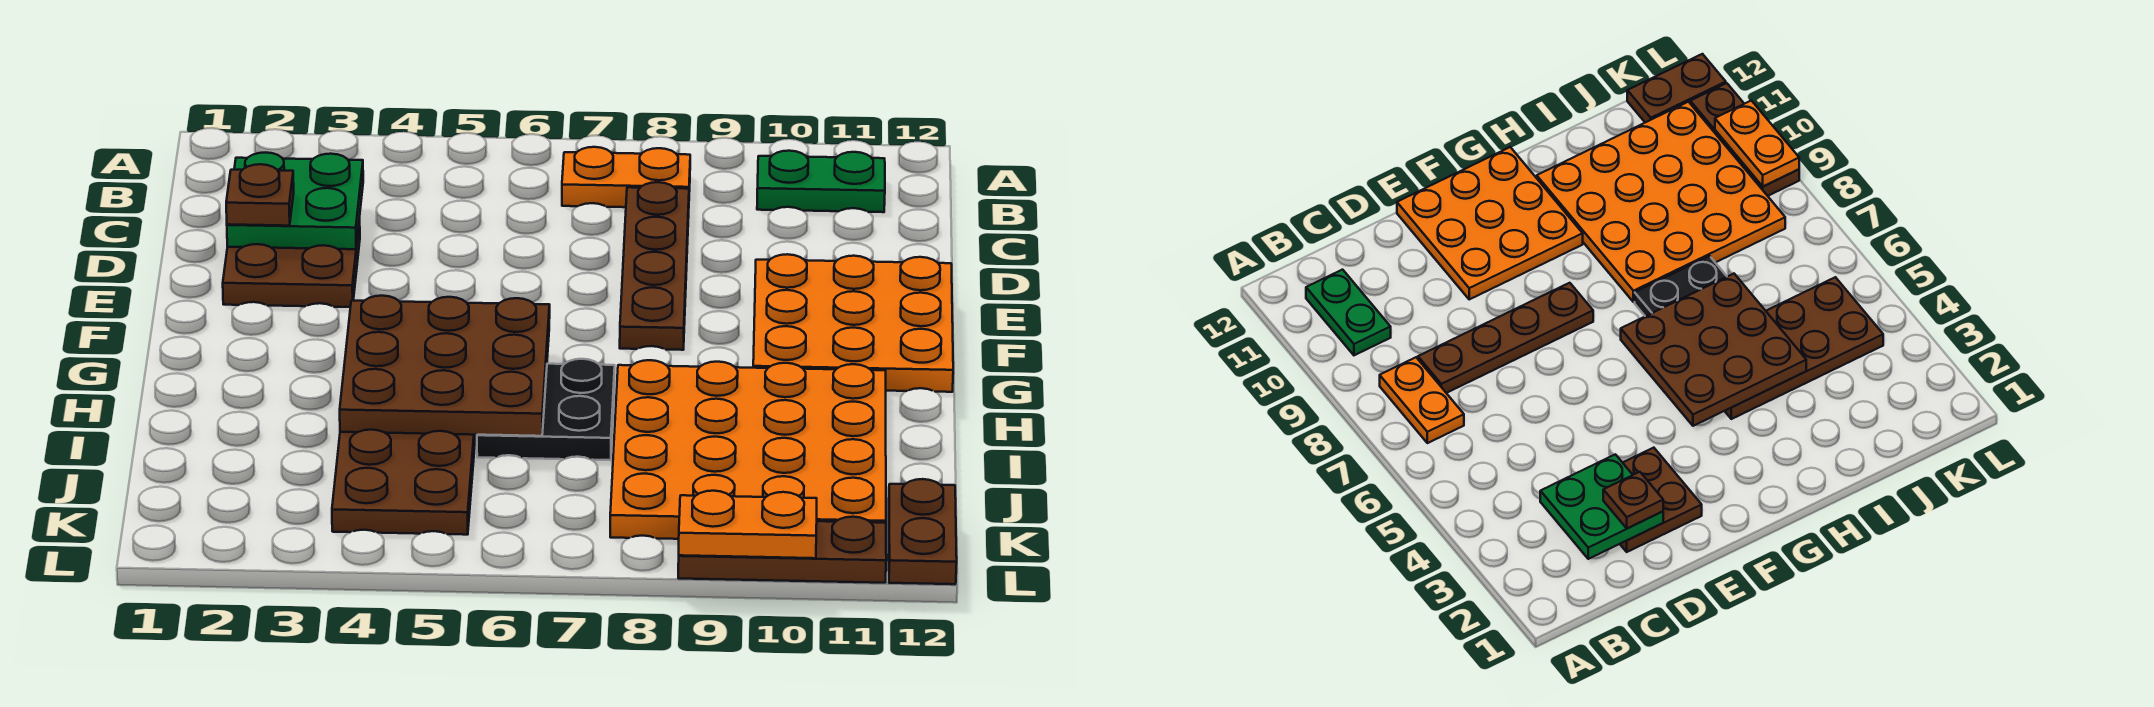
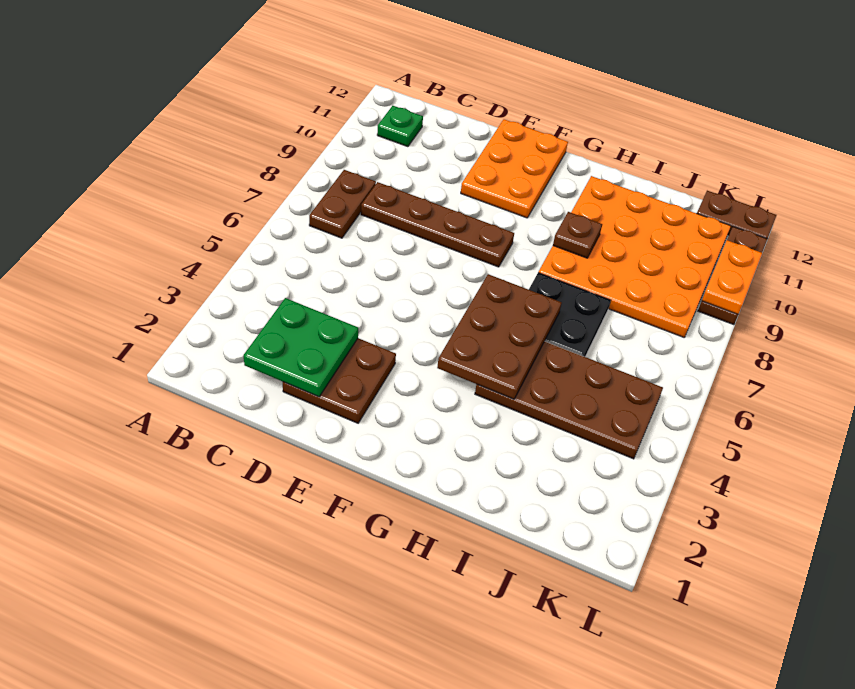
orange 1x2 plate [562,147,690,207] -> brown 1x2 plate [309,170,376,238]
green 1x2 plate [757,151,885,212] -> green 1x1 plate [377,106,423,147]
brown 1x1 plate [226,164,294,226] -> brown 1x1 plate moved to [553,212,602,258]
orange 3x3 plate [753,254,953,392] -> orange 2x3 plate [461,119,568,218]
brown 3x3 plate [340,296,550,436] -> brown 2x3 plate [437,274,562,399]

